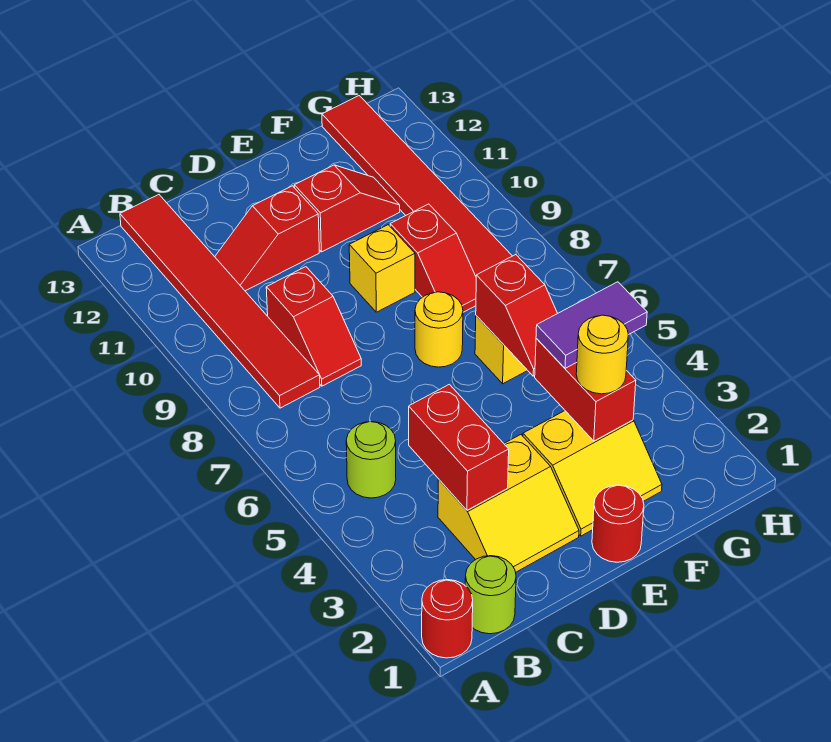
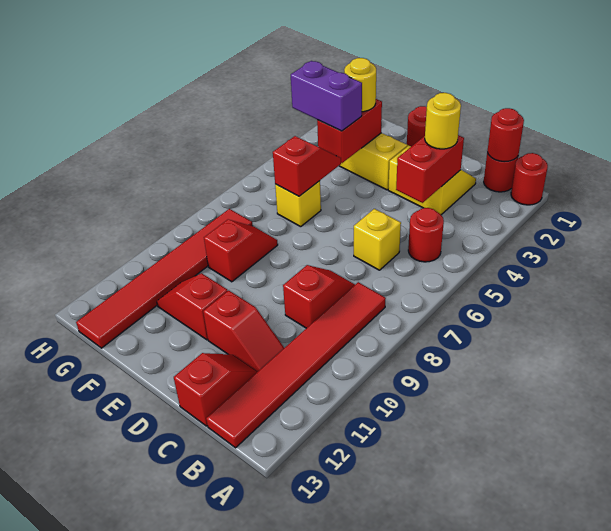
lime 1x1 round brick [465,556,516,634] -> red 1x1 round brick [484,153,518,192]
none -> red 1x1 round brick [487,108,524,162]
lime 1x1 round brick [346,422,396,498] -> red 1x1 round brick [408,208,444,262]
none -> red 1x2 slope [174,353,258,426]
yellow 1x1 round brick [415,292,463,367] -> yellow 1x1 round brick moved to [425,93,461,149]
yellow 1x1 brick [349,225,415,312] -> yellow 1x1 brick moved to [354,209,401,270]
purple 1x2 tile [536,282,647,368] -> purple 1x2 brick [291,61,362,131]

